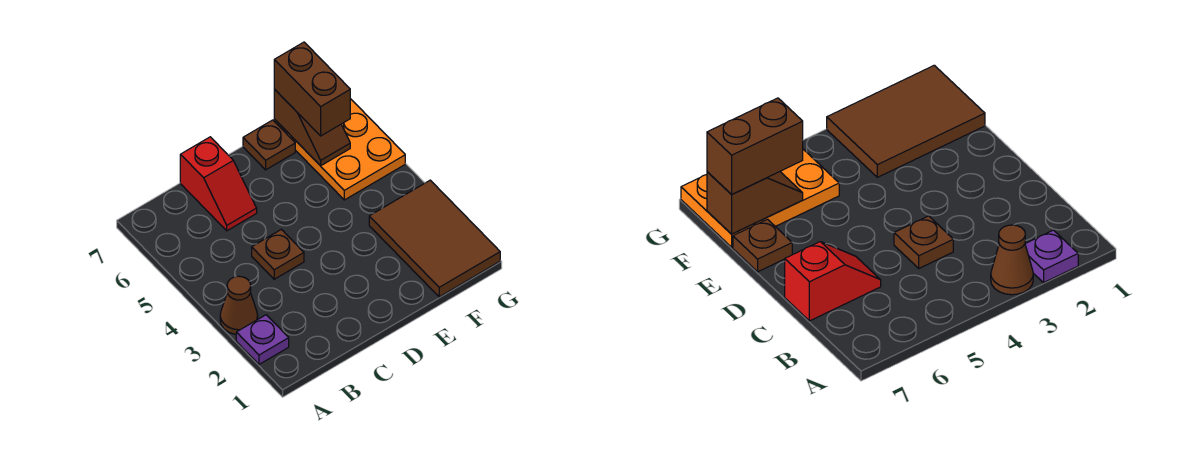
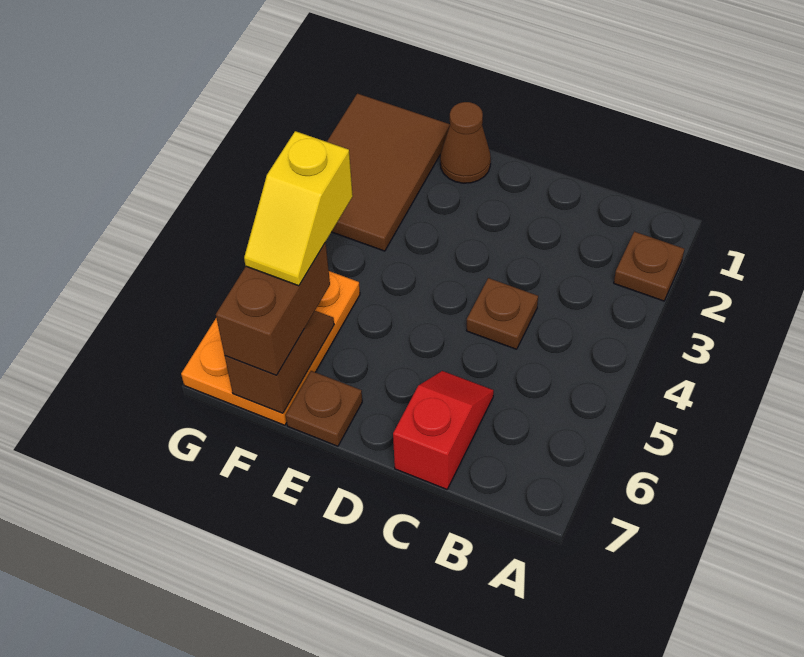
purple 1x1 plate [236,315,289,364] -> brown 1x1 plate [614,232,684,301]
brown 1x1 cone [220,276,258,334] -> brown 1x1 cone moved to [440,102,491,183]
none -> yellow 1x2 slope [244,131,353,286]

